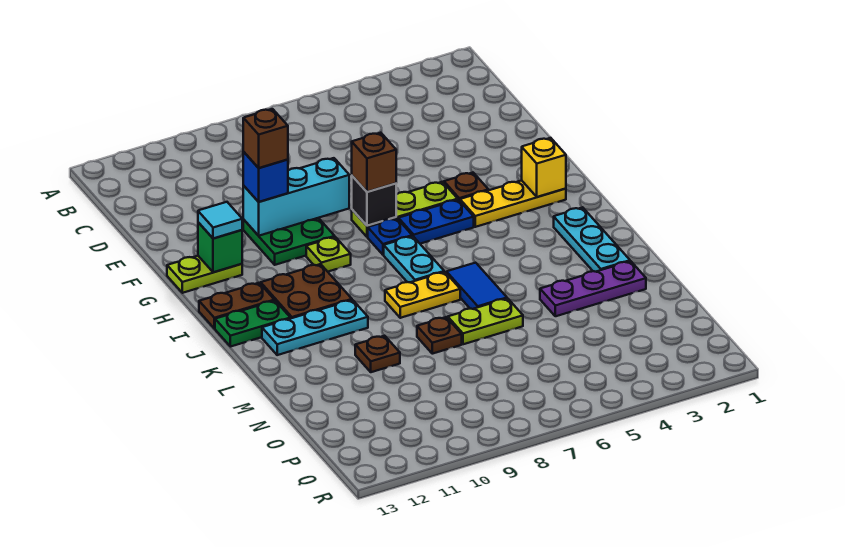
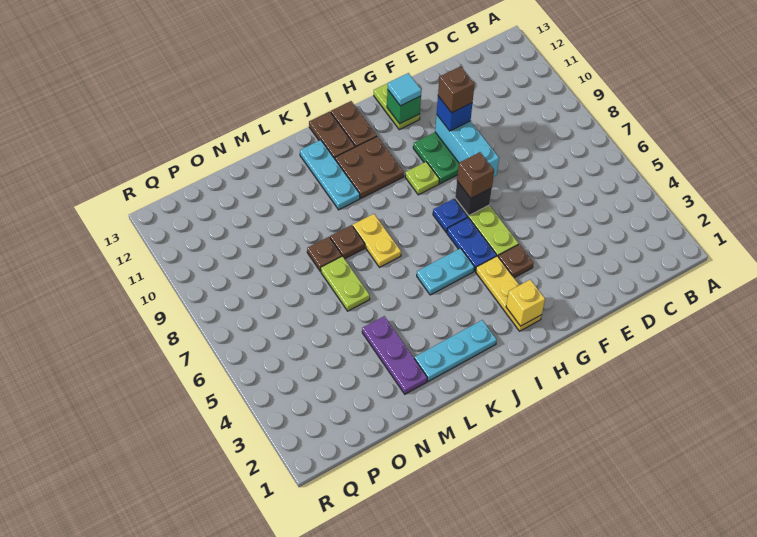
cyan 1x2 plate [384,236,444,282] -> cyan 1x2 plate moved to [417,248,474,295]
green 1x2 plate [215,301,290,347] -> brown 1x2 plate [309,111,355,159]
blue 1x2 tile [447,263,507,309] -> none
brown 1x1 plate [355,336,400,372] -> brown 1x1 plate moved to [330,225,365,259]

